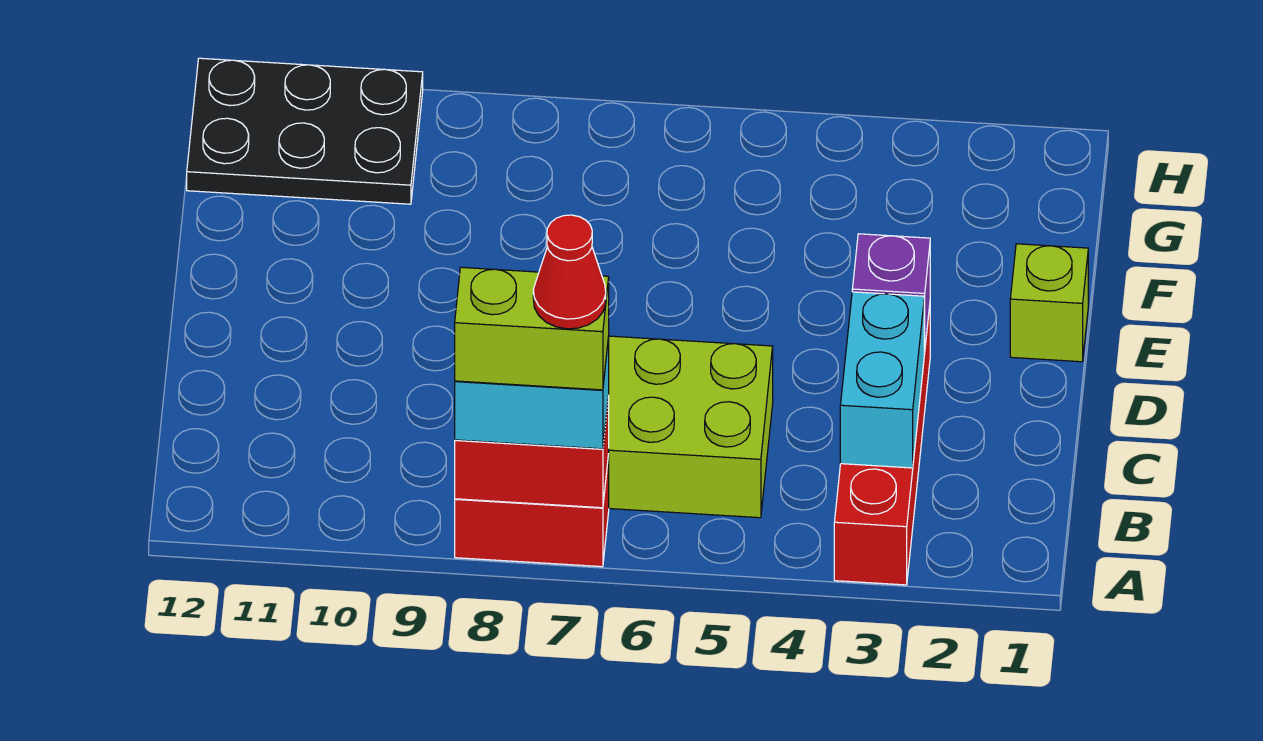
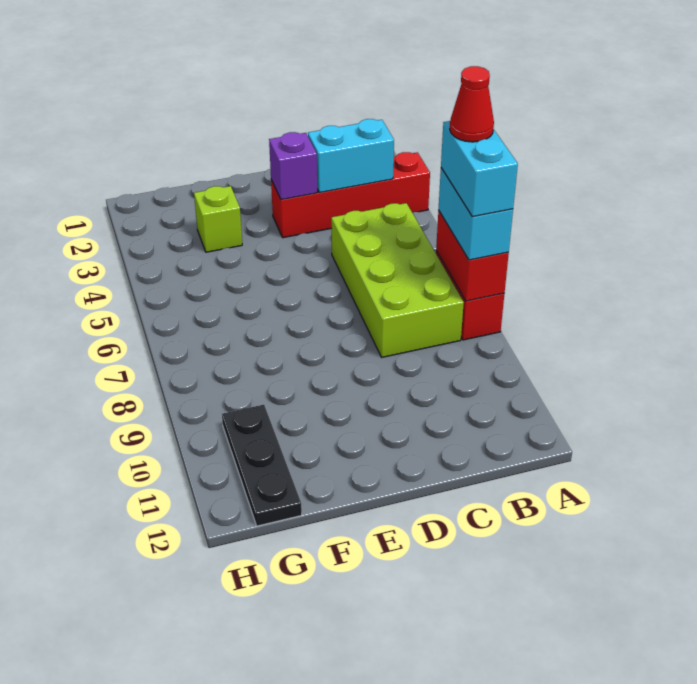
lime 1x2 brick [455,267,609,390] -> cyan 1x2 brick [441,121,518,217]
lime 1x1 brick [1010,244,1088,362] -> lime 1x1 brick moved to [194,186,242,252]
black 2x3 plate [187,58,423,204] -> black 1x3 plate [222,405,302,526]

